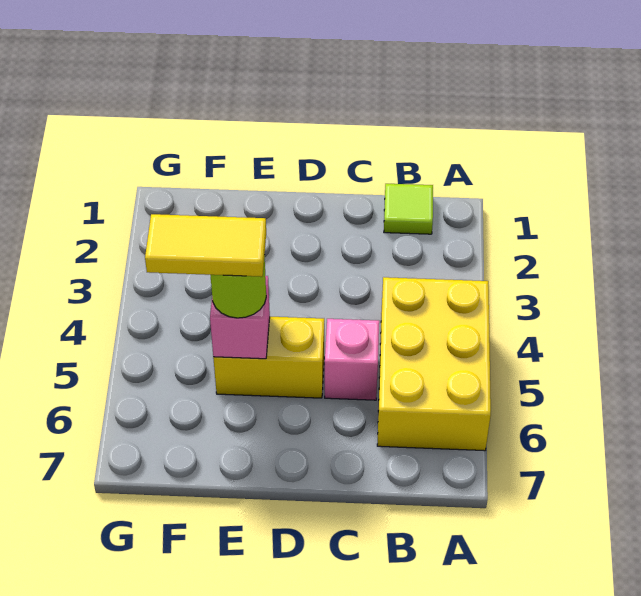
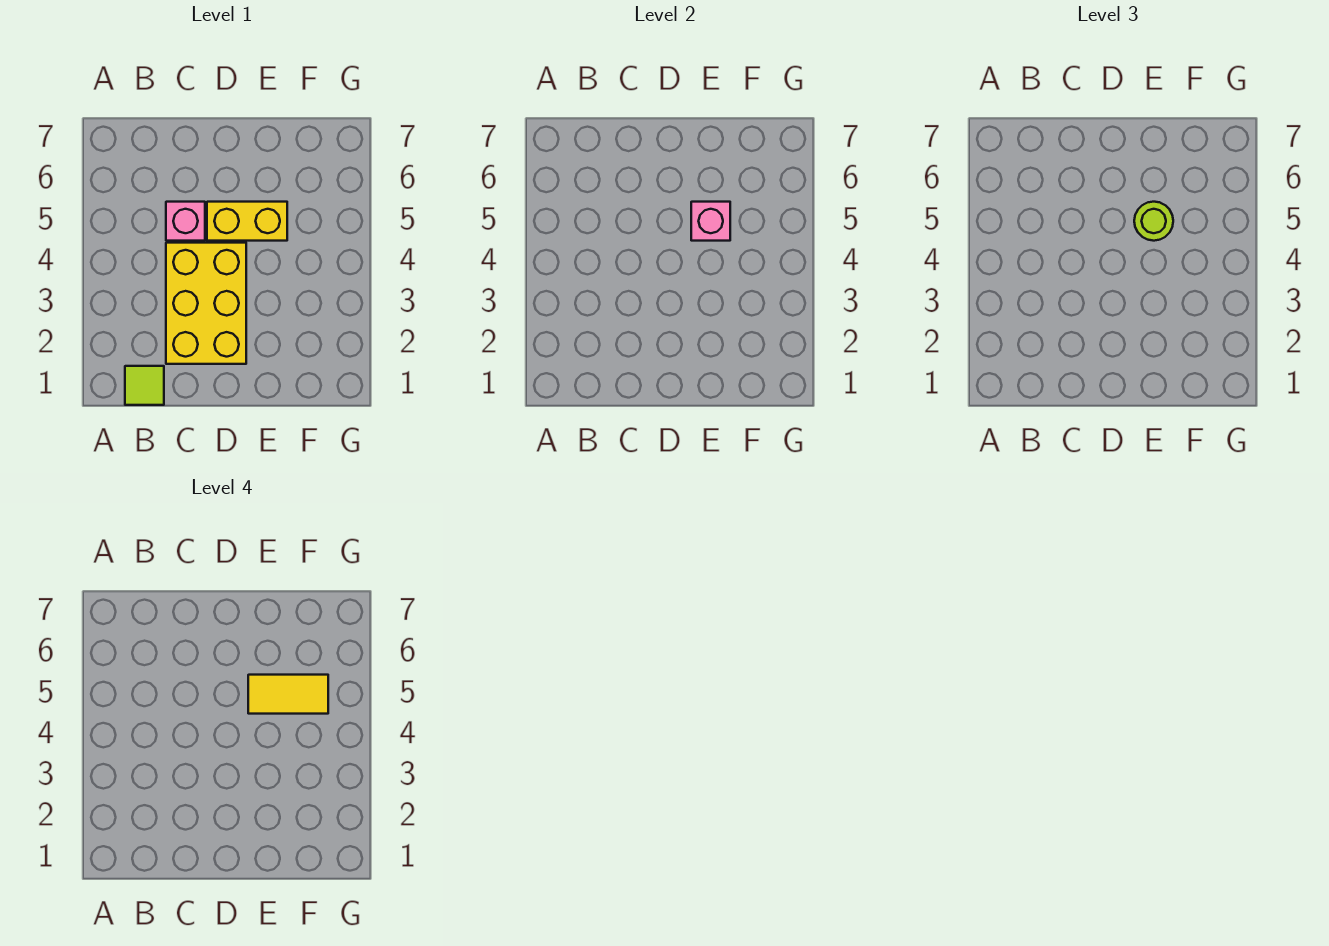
yellow 2x3 brick [377,277,491,451] -> yellow 2x3 brick moved to [166,243,246,364]

